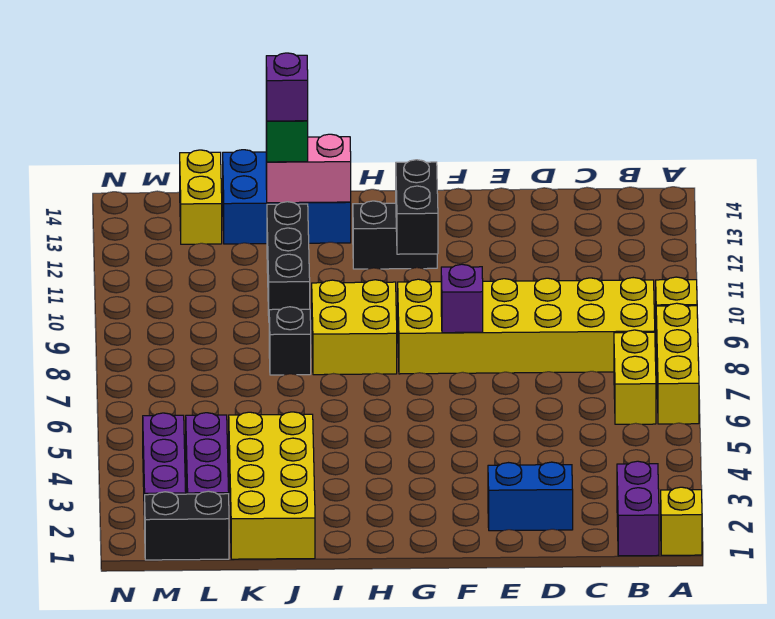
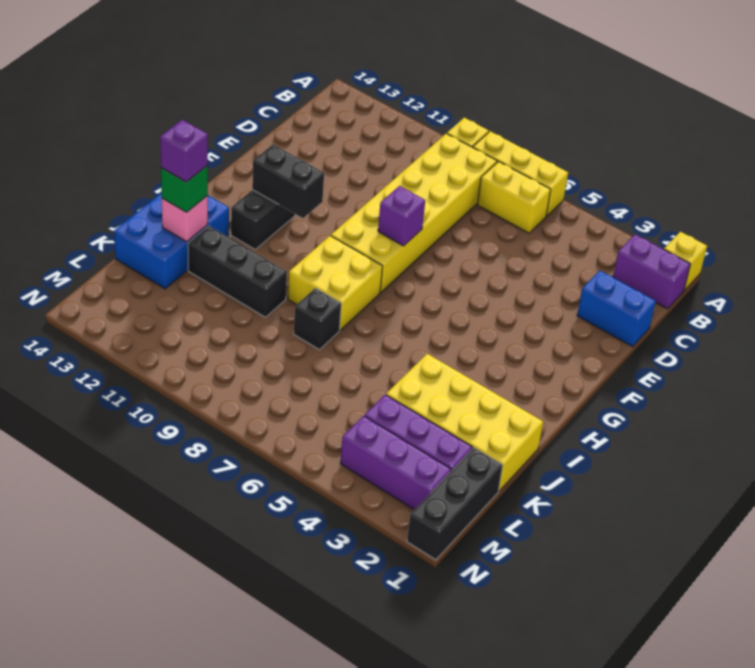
blue 1x2 brick [488,462,573,531] -> blue 1x2 brick turned to [577,270,656,347]
pink 1x2 brick [266,134,351,203] -> pink 1x1 brick [162,196,208,242]
black 1x2 brick [145,491,229,560] -> black 1x3 brick [407,448,503,560]
yellow 1x2 brick [180,150,222,244] -> none

